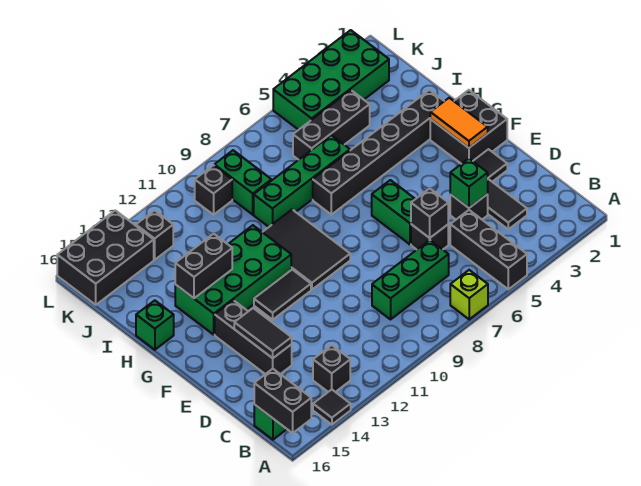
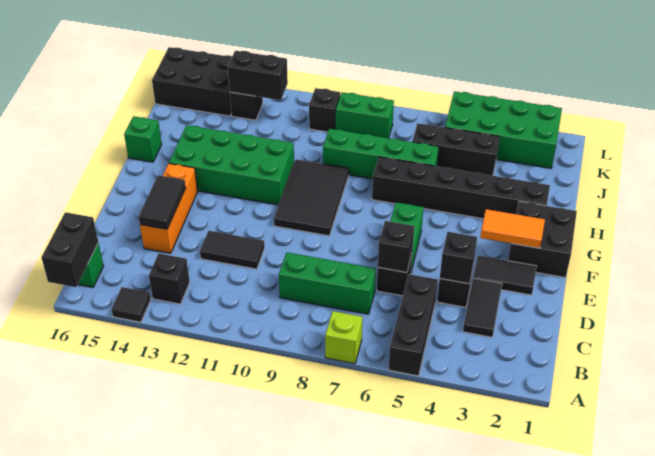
green 1x1 brick [450,159,488,208] -> black 1x1 brick [440,232,477,284]
black 1x3 brick [215,300,292,374] -> orange 1x3 brick [140,164,197,253]
orange 1x2 tile [430,98,488,148] -> orange 1x2 tile turned to [480,209,545,248]
black 1x2 tile [254,270,311,320] -> black 1x2 tile moved to [200,231,265,269]
black 1x2 brick [175,234,232,298] -> black 1x2 brick moved to [228,51,288,100]
green 1x2 brick [214,150,271,215] -> green 1x2 brick turned to [336,92,394,138]

